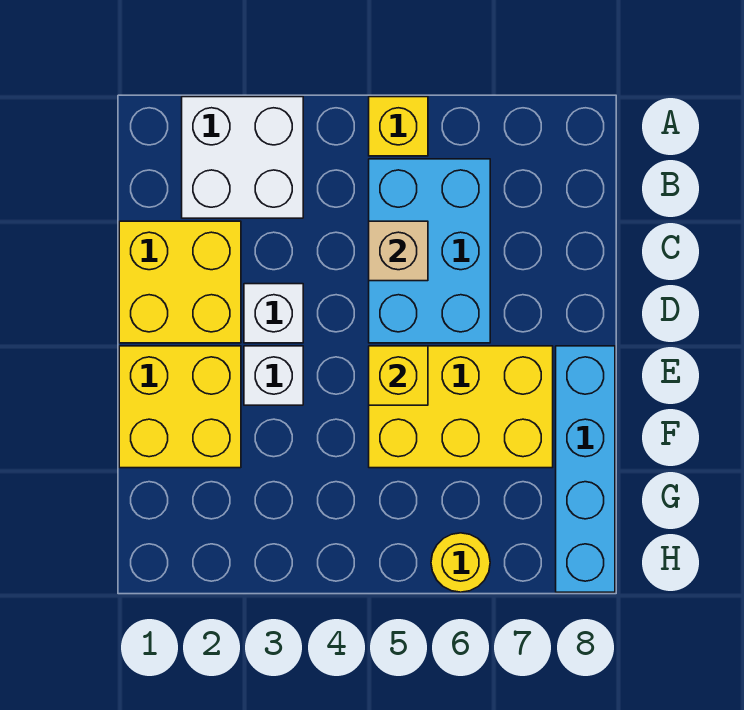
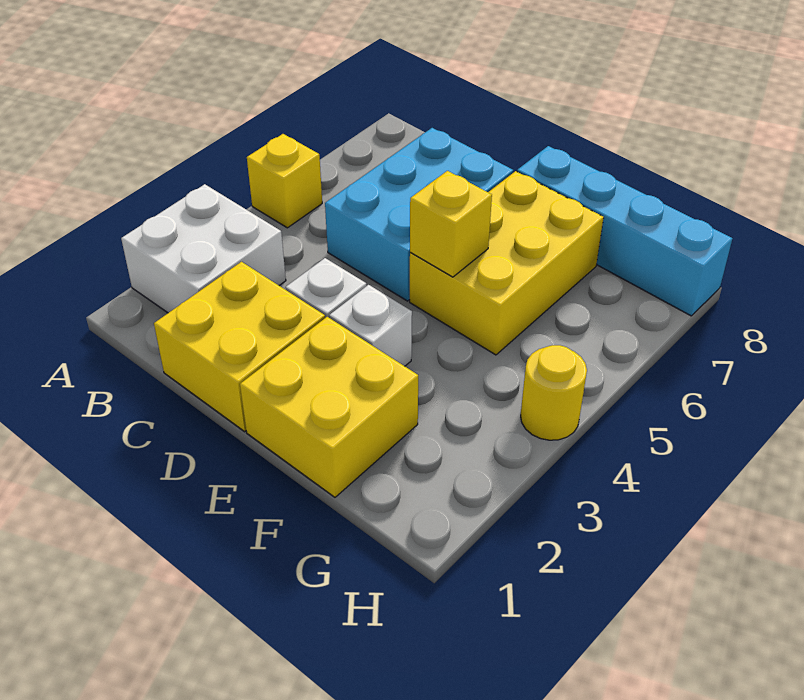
cyan 2x3 brick [369,159,490,343] -> cyan 2x3 brick turned to [325,128,513,301]
tan 1x1 brick [369,221,428,281] -> none
yellow 1x1 round brick [431,533,490,592] -> yellow 1x1 round brick moved to [521,345,587,440]

